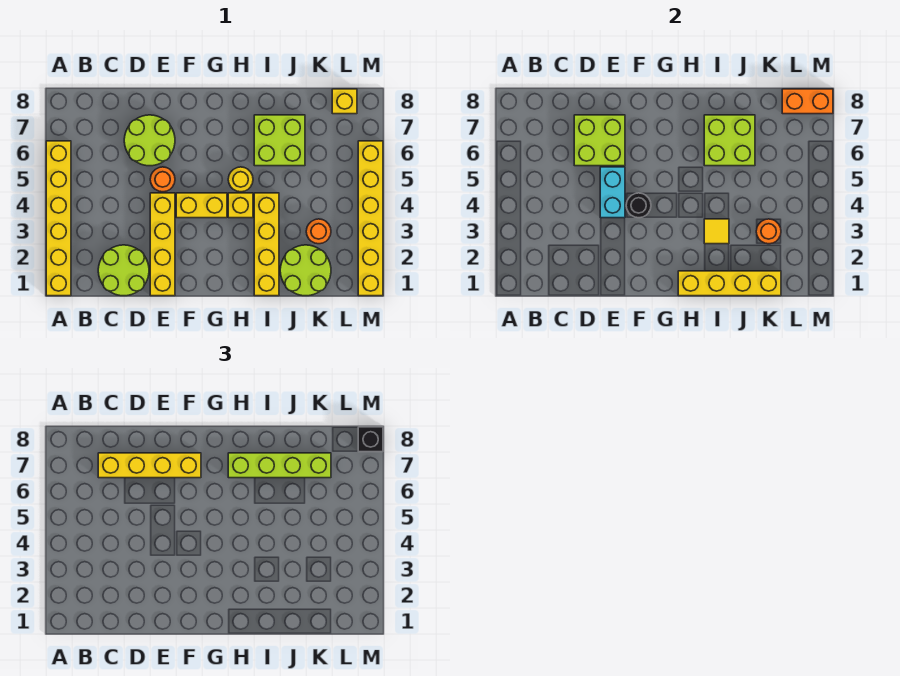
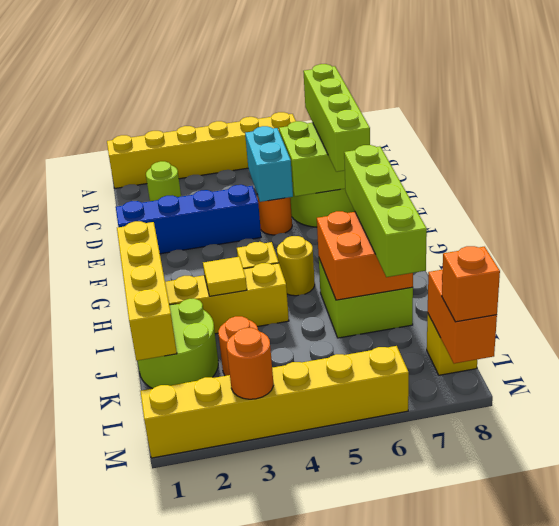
lime 2x2 round brick [98,245,149,296] -> lime 1x1 round brick [146,161,181,201]
yellow 1x4 brick [98,453,201,478] -> lime 1x4 brick [303,64,370,172]
yellow 1x4 brick [150,193,175,296] -> blue 1x4 brick [116,185,261,254]
cyan 1x2 brick [600,167,625,218] -> cyan 1x2 brick turned to [245,126,293,202]
yellow 1x2 brick [176,193,227,218] -> none
black 1x1 round brick [626,193,651,218] -> none
lime 2x2 brick [704,115,755,166] -> orange 2x2 brick [317,211,413,300]
orange 1x1 round brick [756,219,781,244] -> orange 1x1 round brick moved to [227,328,273,399]
black 1x1 brick [358,427,383,452] -> orange 1x1 brick [442,246,500,322]

